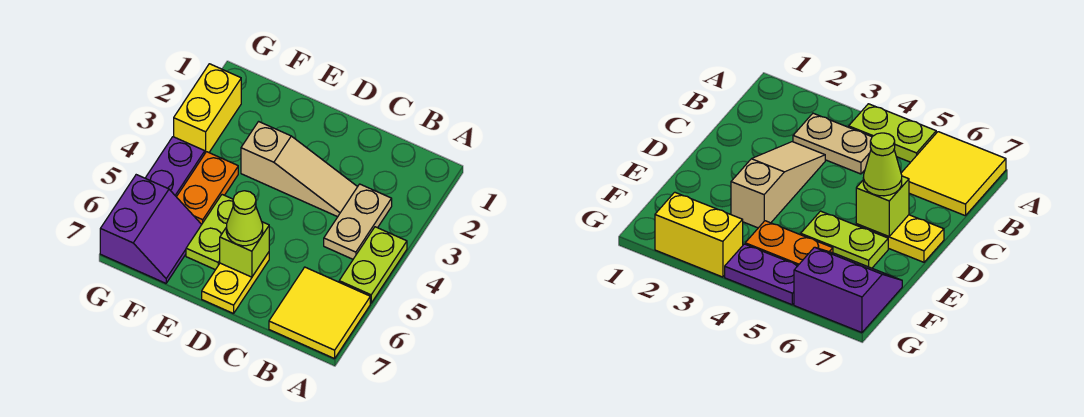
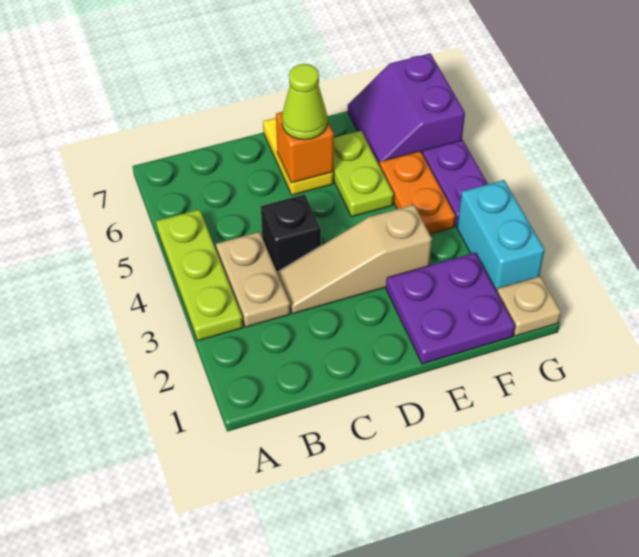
lime 1x2 plate [339,227,407,303] -> lime 1x3 plate [156,209,243,341]
yellow 2x2 tile [269,267,370,359] -> none
none -> black 1x1 brick [261,194,321,272]
lime 1x1 brick [220,222,269,277] -> orange 1x1 brick [276,112,334,183]
none -> purple 2x2 plate [386,253,515,364]
none -> tan 1x1 plate [497,276,561,336]
yellow 1x2 brick [174,64,241,153] -> cyan 1x2 brick [457,180,545,291]

